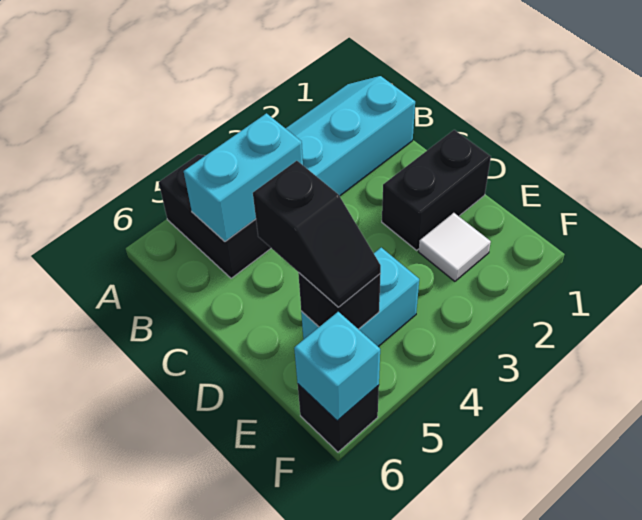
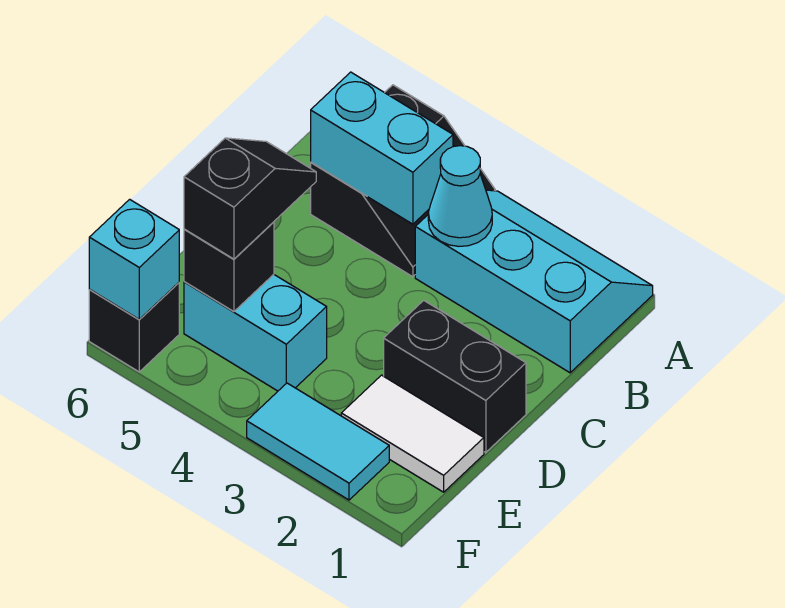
none -> cyan 1x1 cone [428,146,492,246]
black 1x2 slope [253,161,381,307] -> black 1x2 slope turned to [184,138,316,259]
white 1x1 tile [419,213,491,281] -> white 1x2 tile [341,375,484,492]
none -> cyan 1x2 tile [247,383,389,500]

